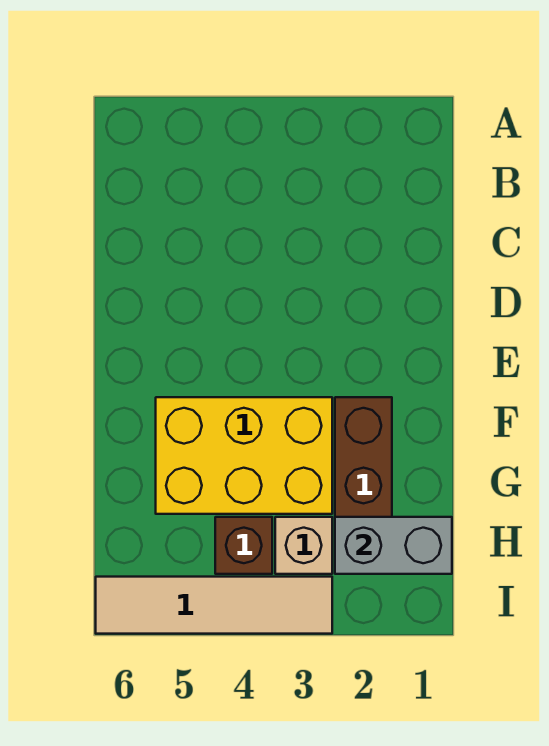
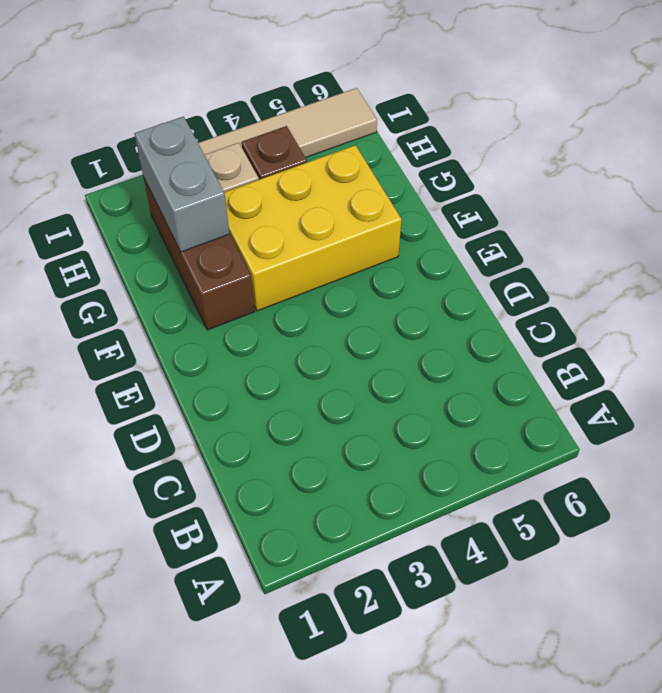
grey 1x2 brick [335,517,452,574] -> grey 1x2 brick turned to [134,116,229,252]

